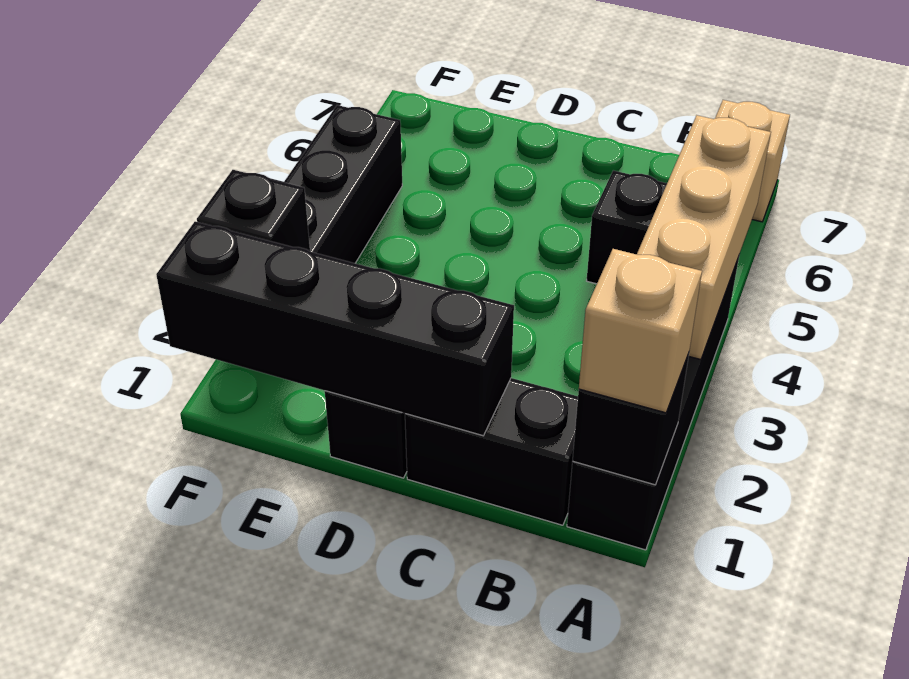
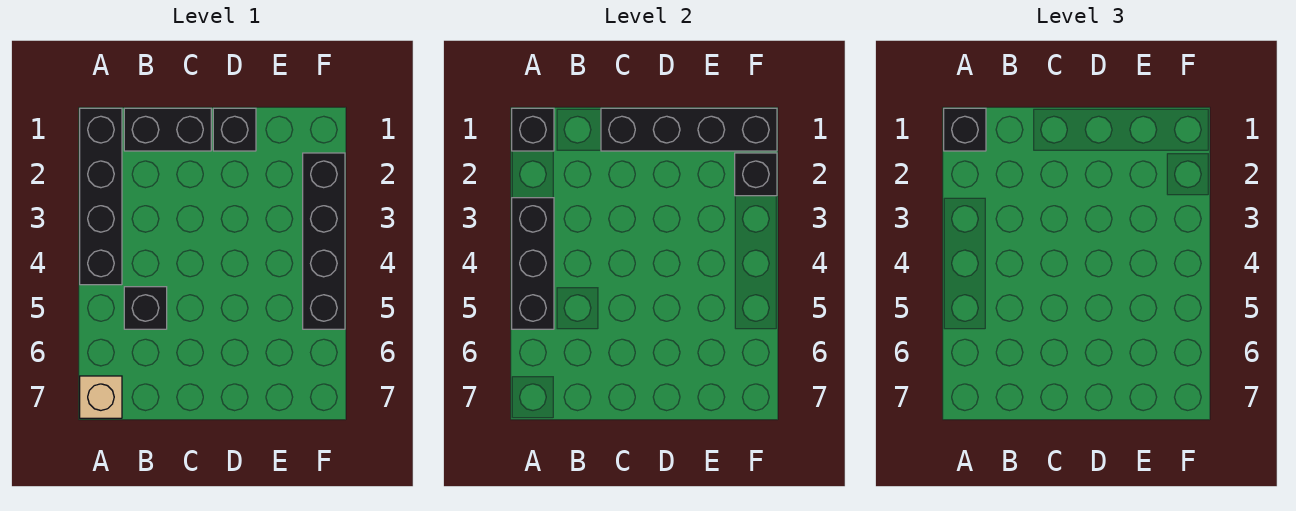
tan 1x1 brick [579,249,702,413] -> black 1x1 brick [944,108,986,151]
tan 1x3 brick [637,115,771,360] -> black 1x3 brick [512,198,554,329]

